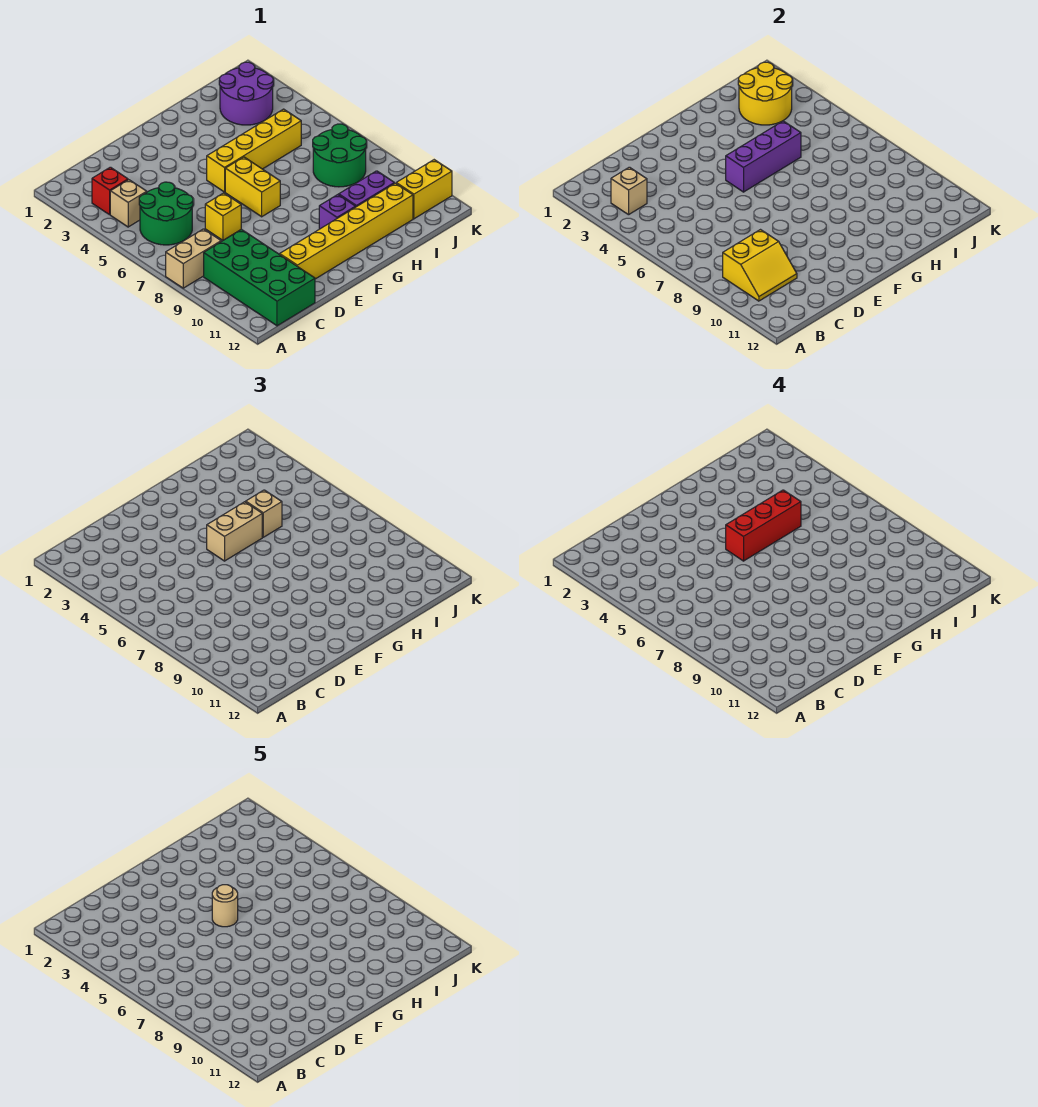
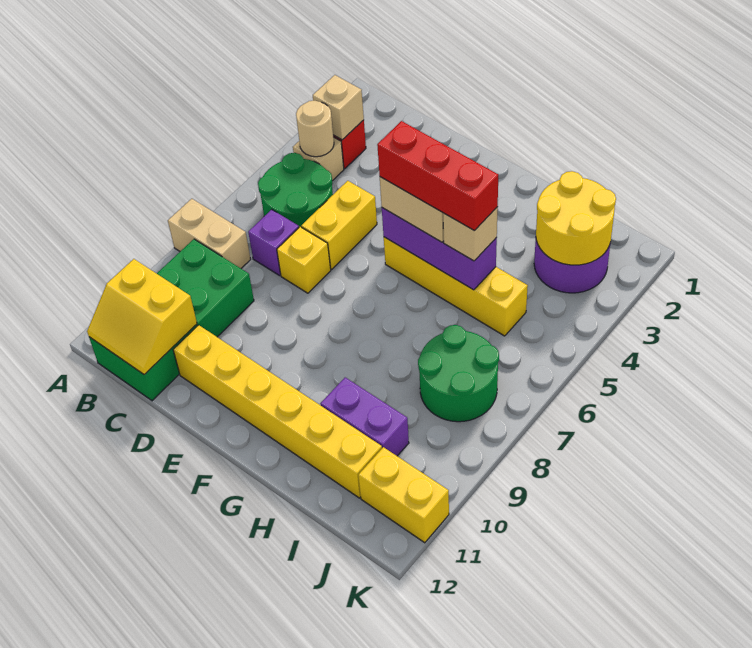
yellow 2x2 slope [723,230,797,301] -> yellow 2x2 slope moved to [87,259,197,374]
tan 1x1 round brick [212,885,238,927] -> tan 1x1 round brick moved to [296,101,334,157]
yellow 1x2 brick [225,157,280,217] -> yellow 1x2 brick moved to [301,181,377,269]
purple 1x1 brick [319,195,356,229] -> purple 1x1 brick moved to [248,209,299,276]

